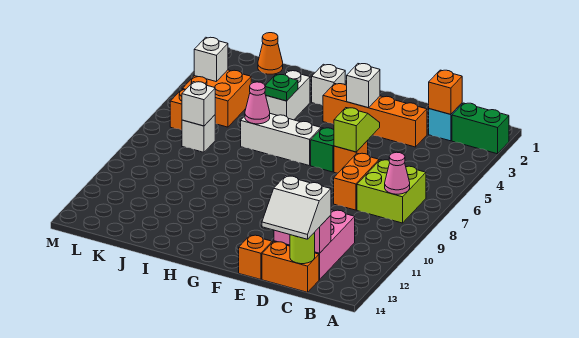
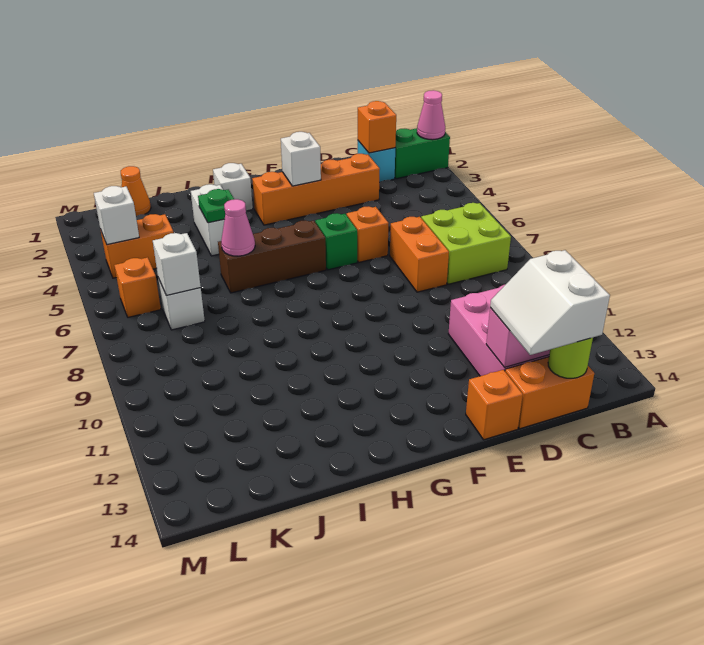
pink 1x1 cone [385,152,410,194] -> pink 1x1 cone moved to [417,90,445,140]
white 2x2 slope [262,176,331,239] -> white 2x2 slope turned to [490,250,610,355]
lime 1x2 slope [334,108,380,152] -> none
white 1x3 brick [241,114,321,166] -> brown 1x3 brick [218,220,326,293]
orange 2x2 brick [183,70,251,127] -> orange 1x2 brick [100,214,173,278]

